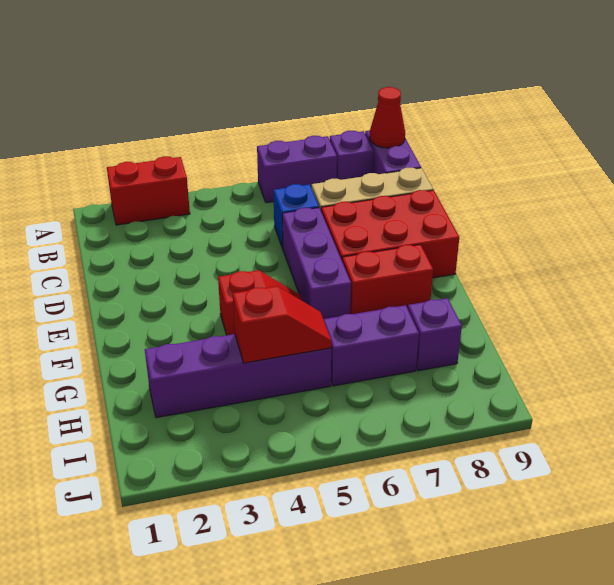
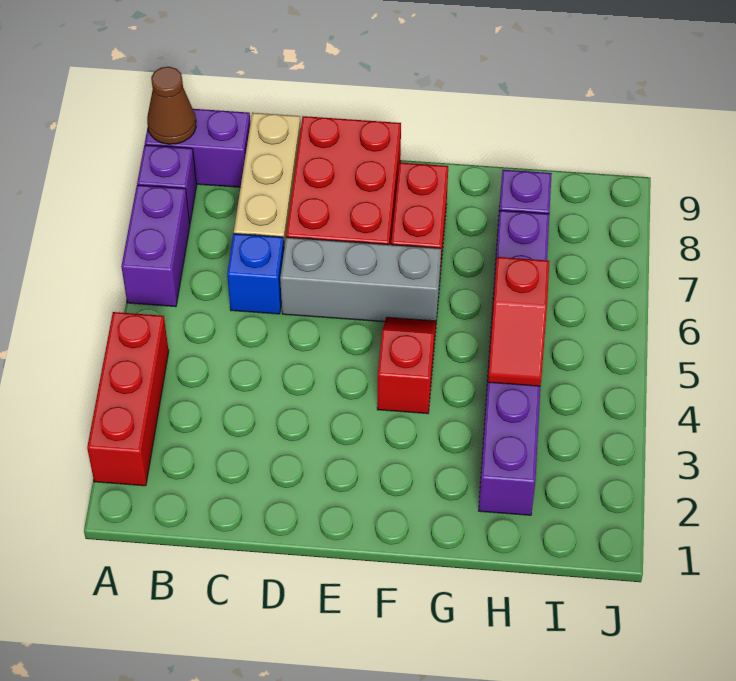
red 1x2 brick [107,156,190,225] -> red 1x3 brick [87,312,169,486]
red 1x1 cone [370,87,405,148] -> brown 1x1 cone [147,67,196,144]
purple 1x3 brick [282,208,351,319] -> grey 1x3 brick [280,237,441,322]
red 1x2 slope [233,286,332,363] -> red 1x2 slope turned to [488,257,549,386]

